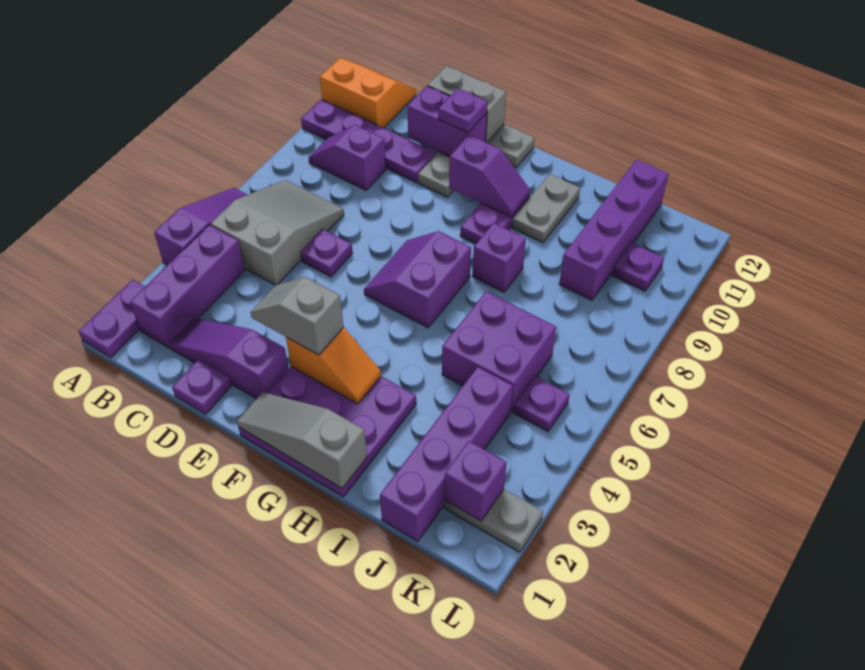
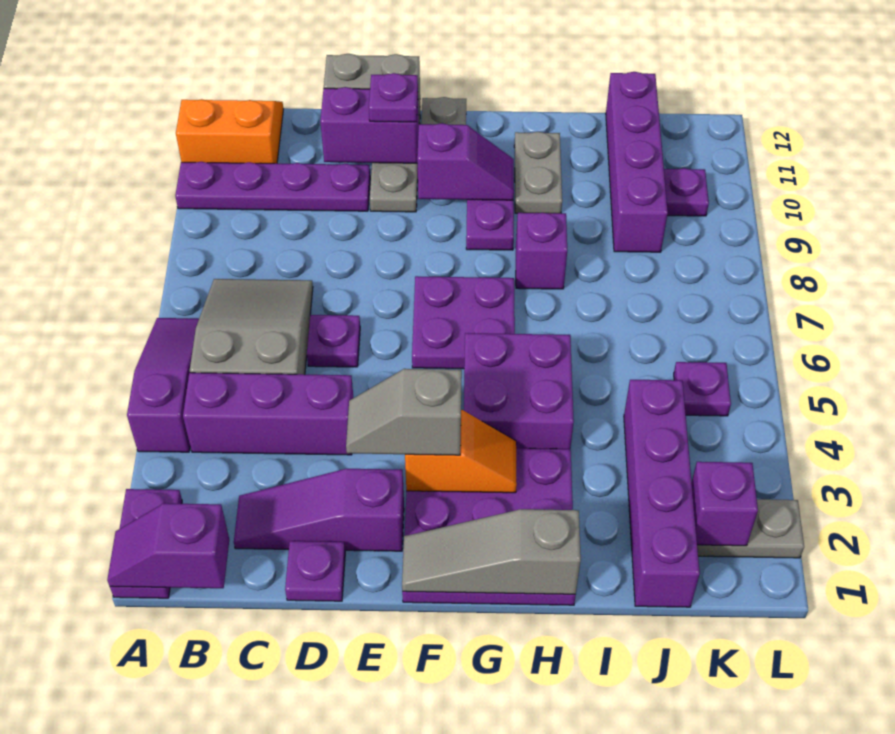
purple 1x3 brick [130,225,245,348] -> purple 1x3 brick turned to [183,373,353,455]
purple 1x2 slope [309,125,386,190] -> purple 1x2 slope moved to [107,503,229,588]
purple 2x2 slope [364,231,471,328] -> purple 2x2 plate [412,276,515,369]
purple 2x2 brick [442,291,556,412] -> purple 2x2 brick moved to [464,333,574,449]

